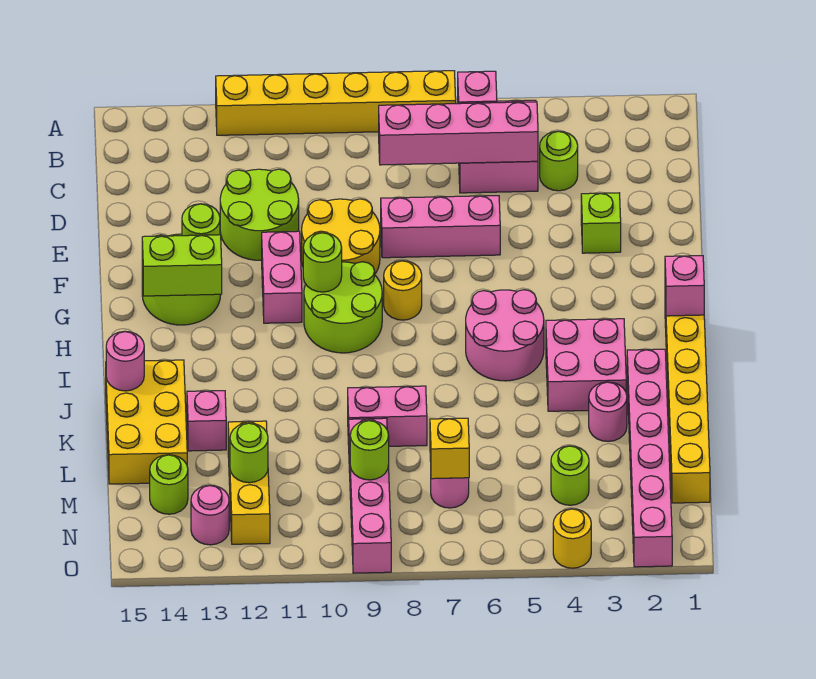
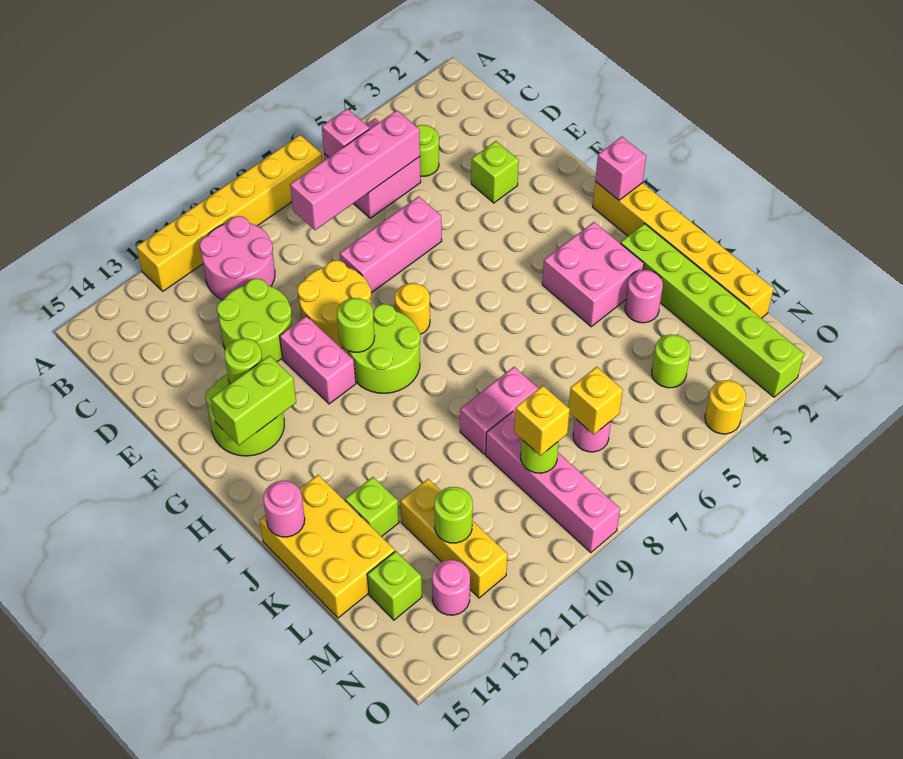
pink 2x2 round brick [466,290,544,381] -> pink 2x2 round brick moved to [200,216,275,300]
pink 1x6 brick [627,349,672,567] -> lime 1x6 brick [620,224,804,397]
pink 1x1 brick [187,391,226,451] -> lime 1x1 brick [345,477,399,537]
none -> yellow 1x1 brick [514,386,570,456]
lime 1x1 round brick [150,455,188,514] -> lime 1x1 brick [367,551,422,620]

